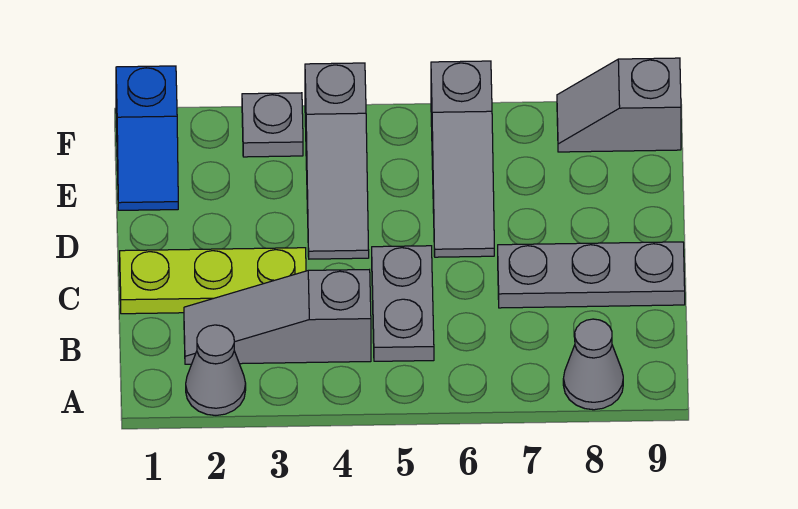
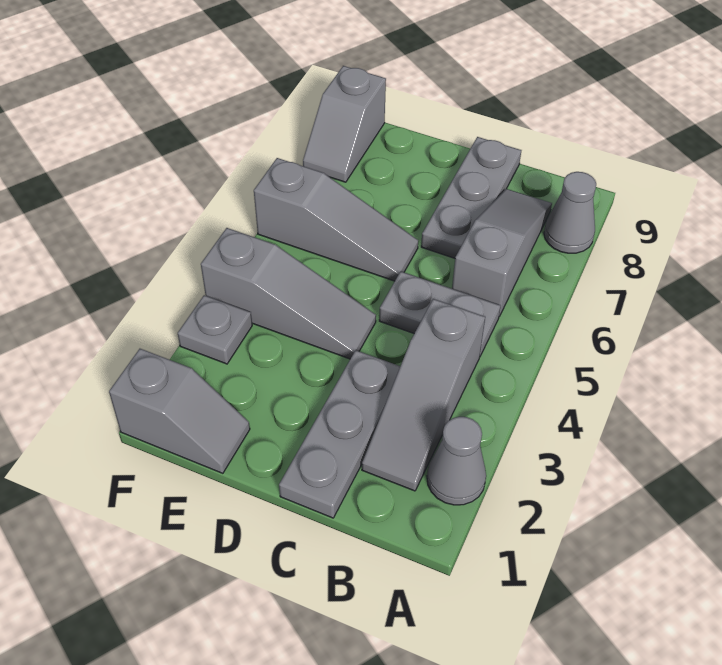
none -> grey 1x3 slope [452,189,552,316]
lime 1x3 plate [120,248,306,314] -> grey 1x3 plate [279,350,400,518]
blue 1x2 slope [116,66,178,210] -> grey 1x2 slope [109,349,250,473]

